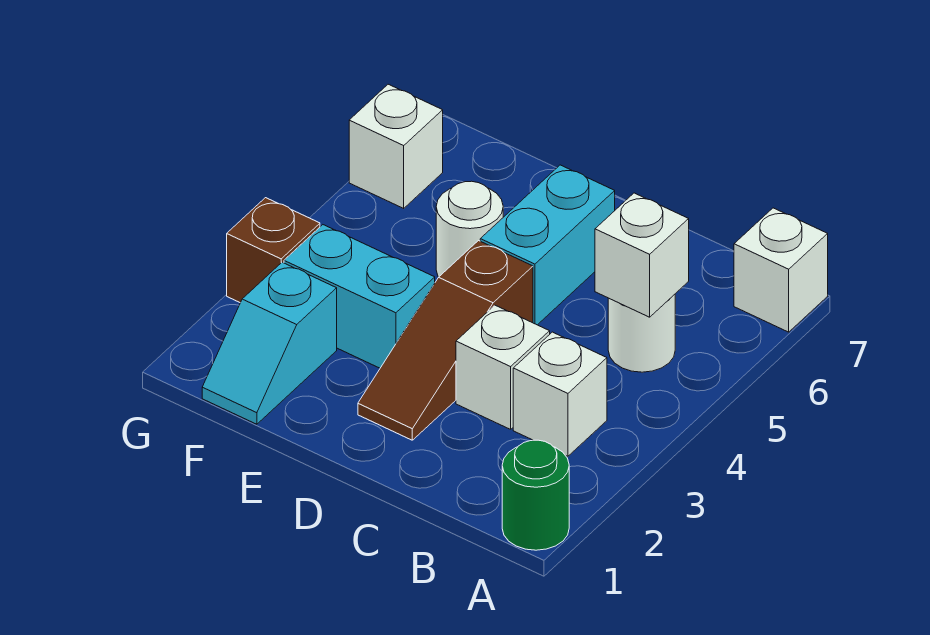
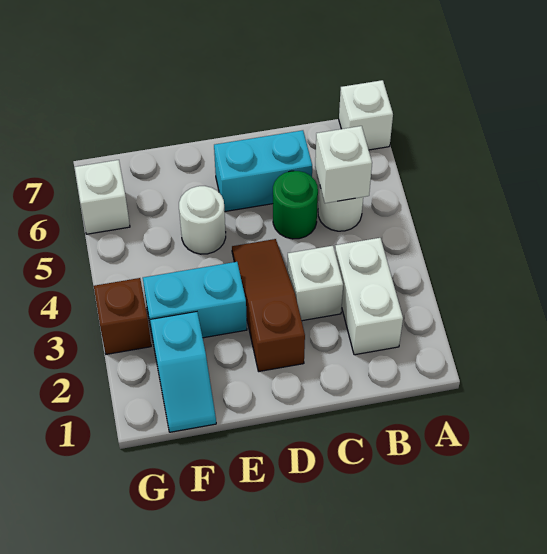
green 1x1 round brick [502,440,569,550] -> green 1x1 round brick moved to [273,171,318,239]
white 1x1 brick [513,332,607,456] -> white 1x2 brick [335,238,403,355]
brown 1x3 slope [358,241,533,440] -> brown 1x3 slope turned to [232,239,305,371]
cyan 1x2 brick [480,165,615,325] -> cyan 1x2 brick turned to [214,130,312,211]

